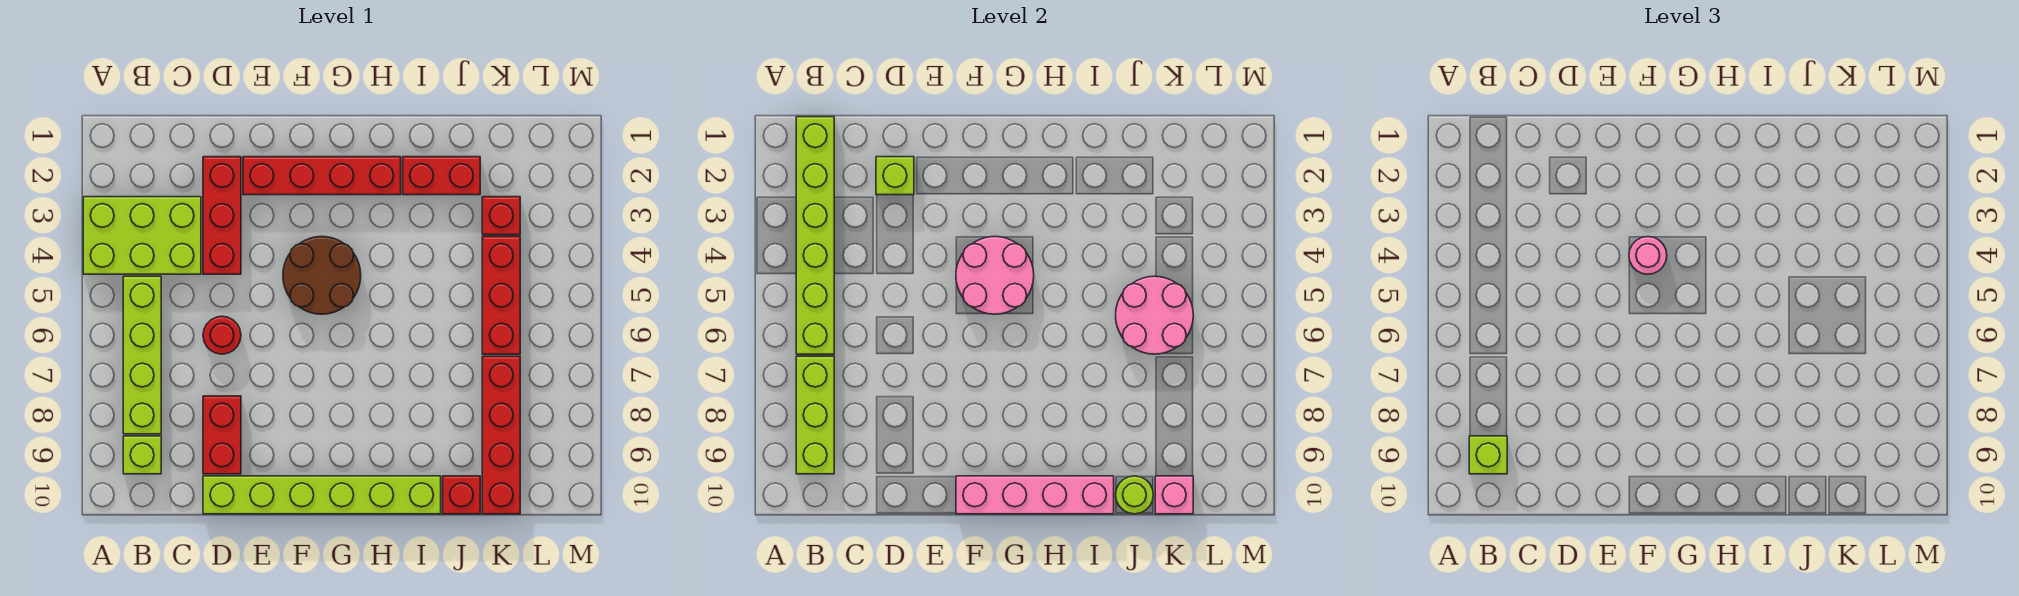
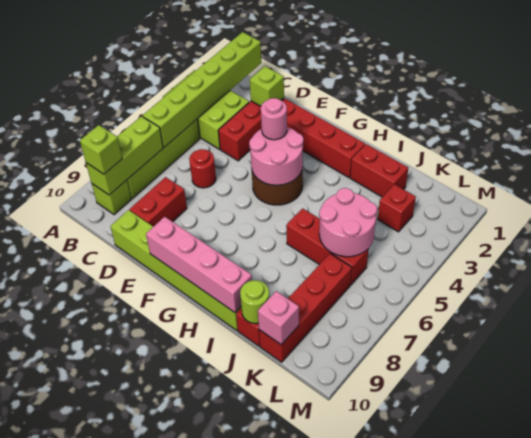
red 1x3 brick [482,236,520,354] -> red 1x3 brick turned to [286,208,369,285]

